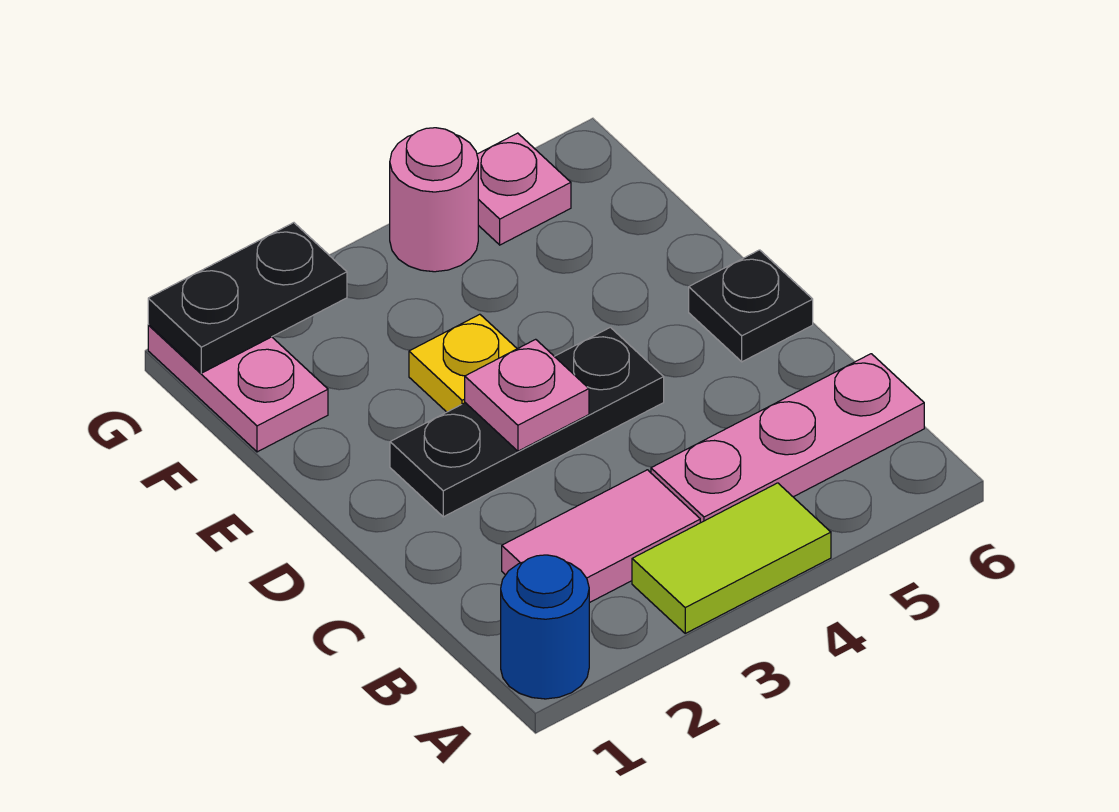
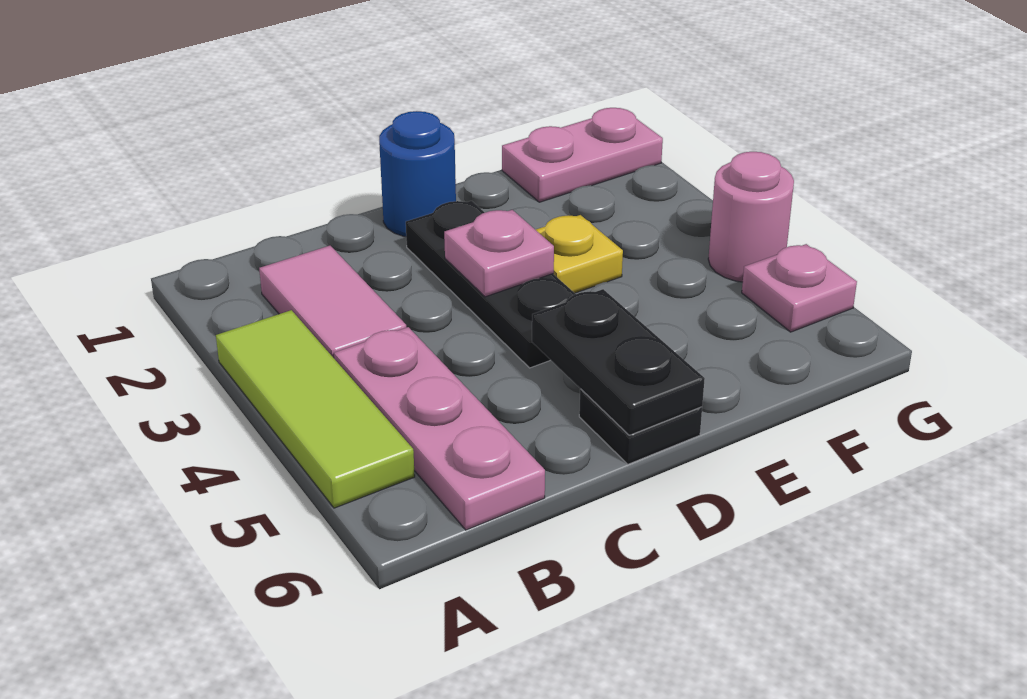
blue 1x1 round brick [501,555,589,699] -> blue 1x1 round brick moved to [379,111,456,237]
lime 1x2 tile [632,483,831,633] -> lime 1x3 tile [216,310,415,508]
black 1x2 plate [148,223,347,373] -> black 1x2 plate moved to [532,289,705,435]

